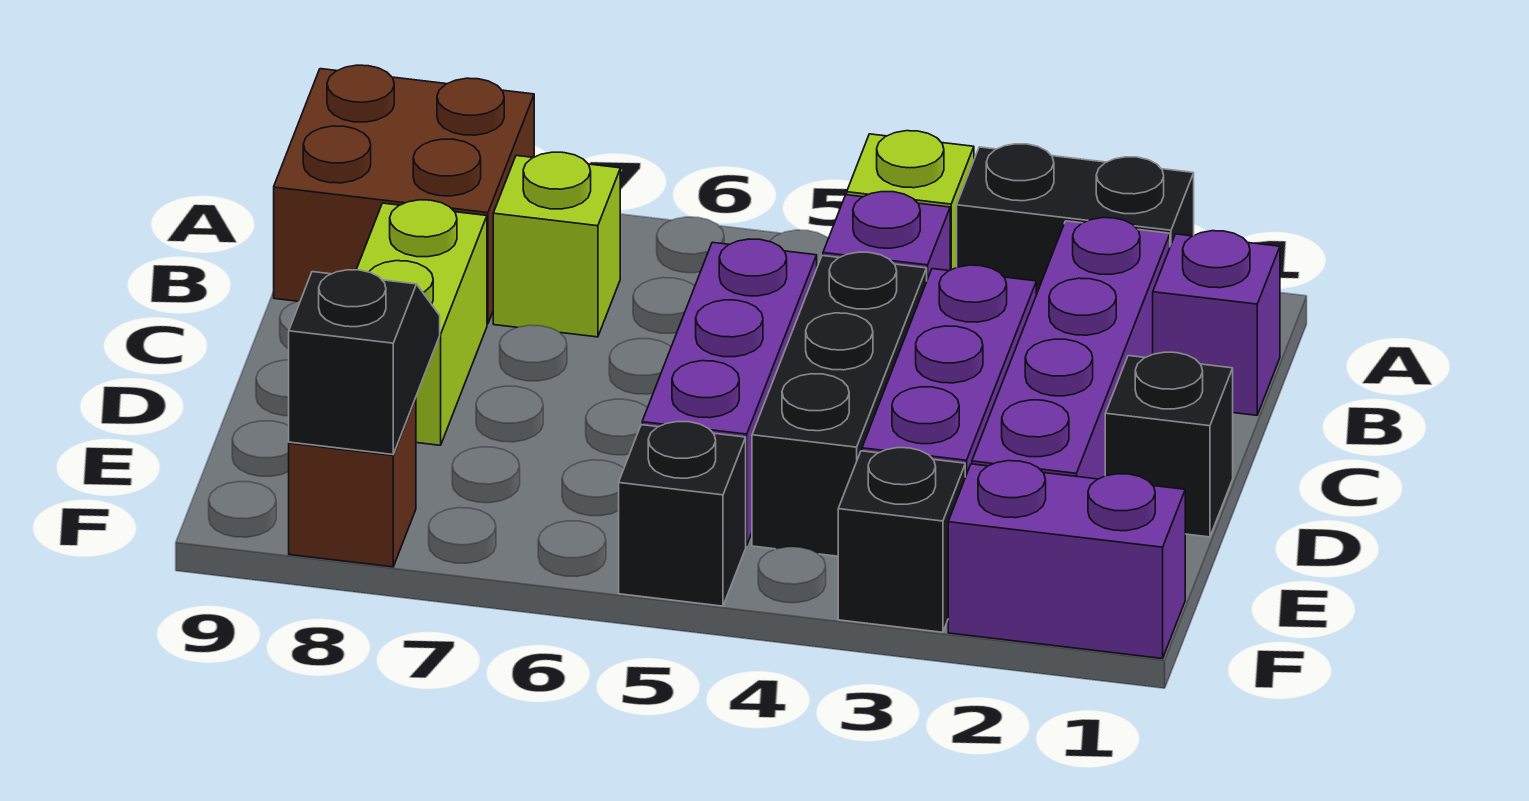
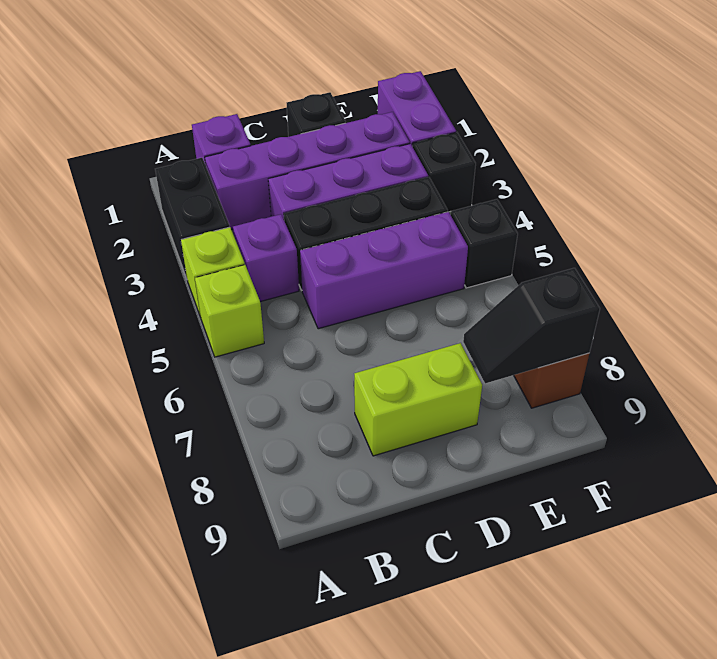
brown 2x2 brick [274,65,534,324] -> none
lime 1x1 brick [493,152,620,337] -> lime 1x1 brick moved to [195,265,264,357]

